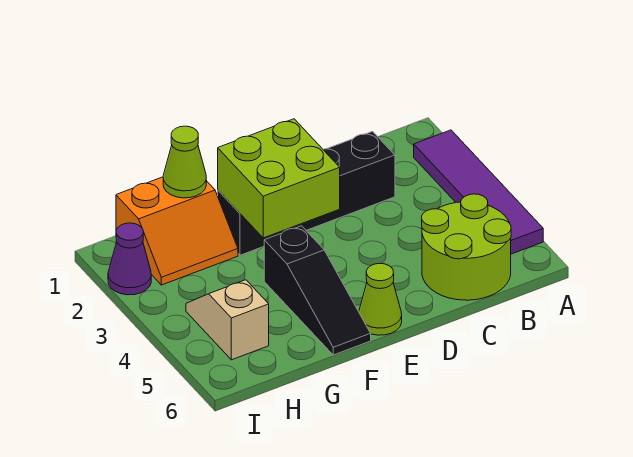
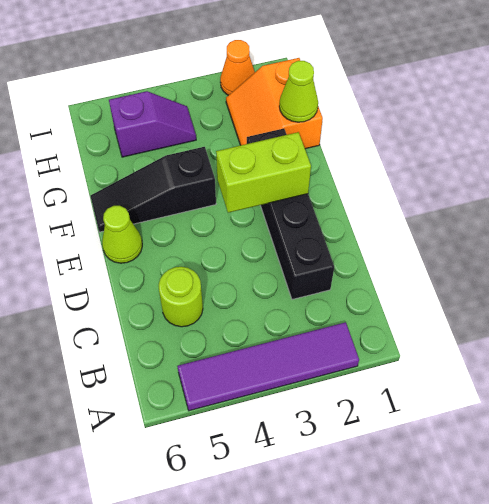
lime 2x2 round brick [422,194,511,300] -> lime 1x1 round brick [159,267,203,327]
lime 2x2 brick [218,119,340,238] -> lime 1x2 brick [216,132,311,213]
tan 1x2 slope [186,280,269,360] -> purple 1x2 slope [109,91,196,157]
purple 1x1 cone [108,223,151,295] -> orange 1x1 cone [220,40,255,95]

